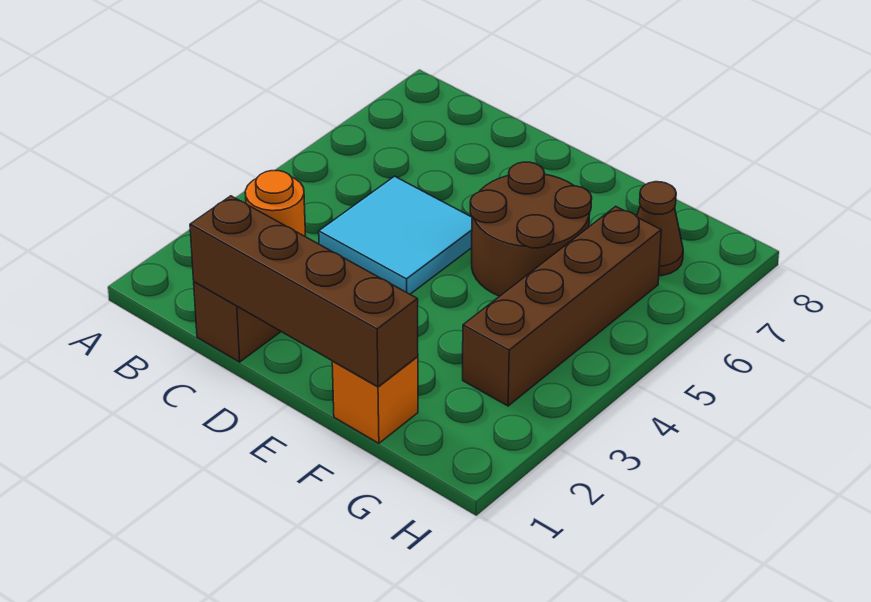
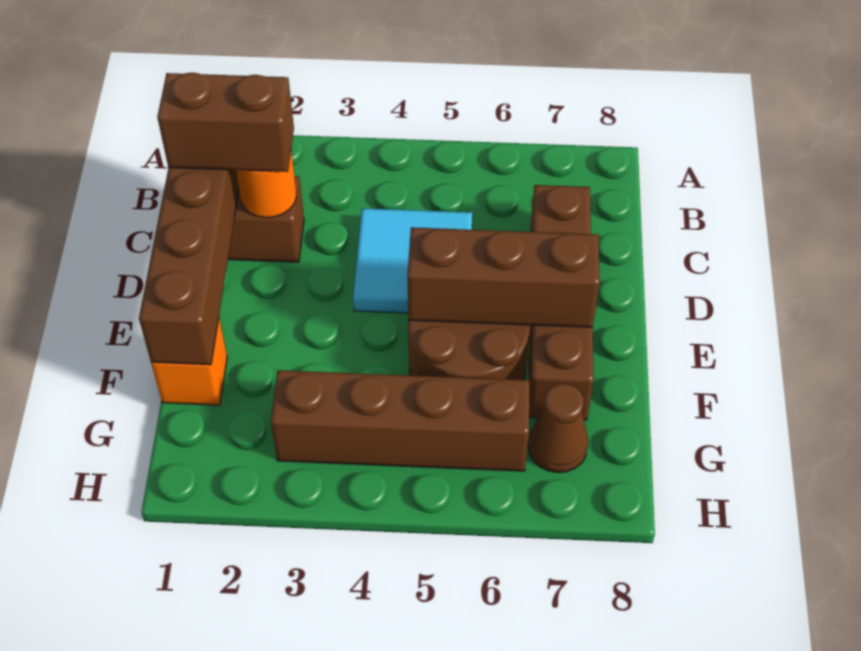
none -> brown 1x2 brick [157,73,294,172]
none -> brown 1x4 brick [529,185,594,420]
none -> brown 1x3 brick [407,227,600,327]

